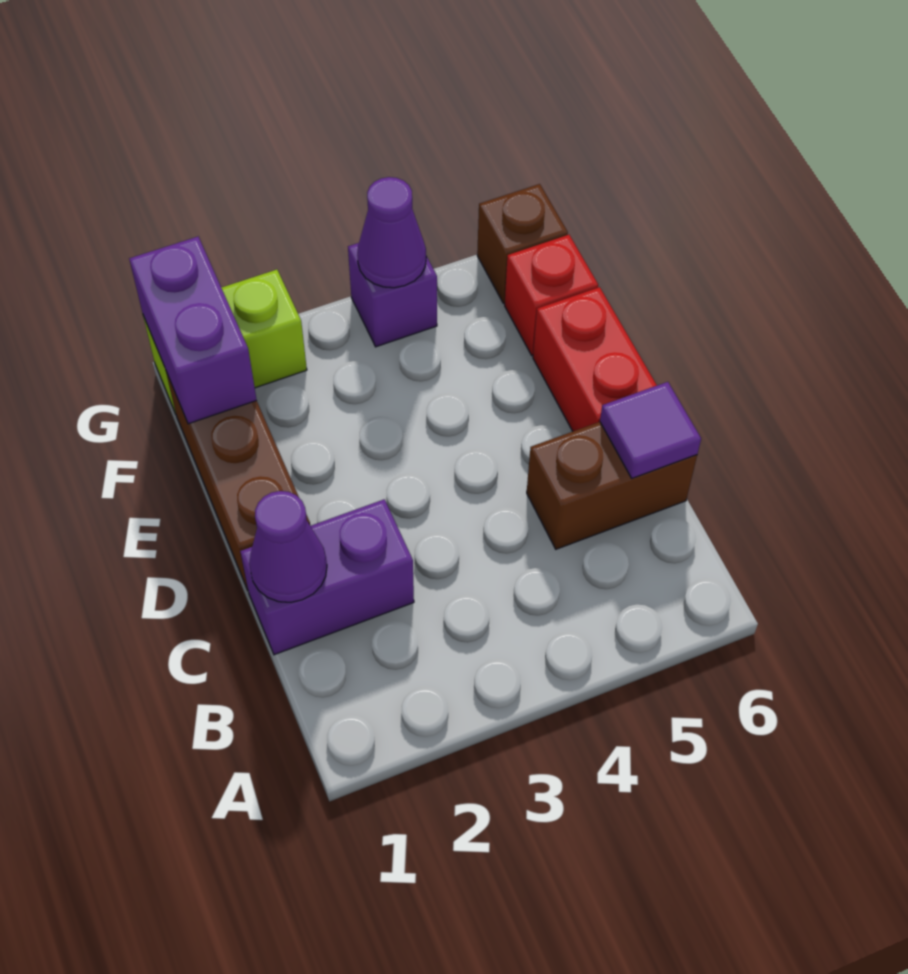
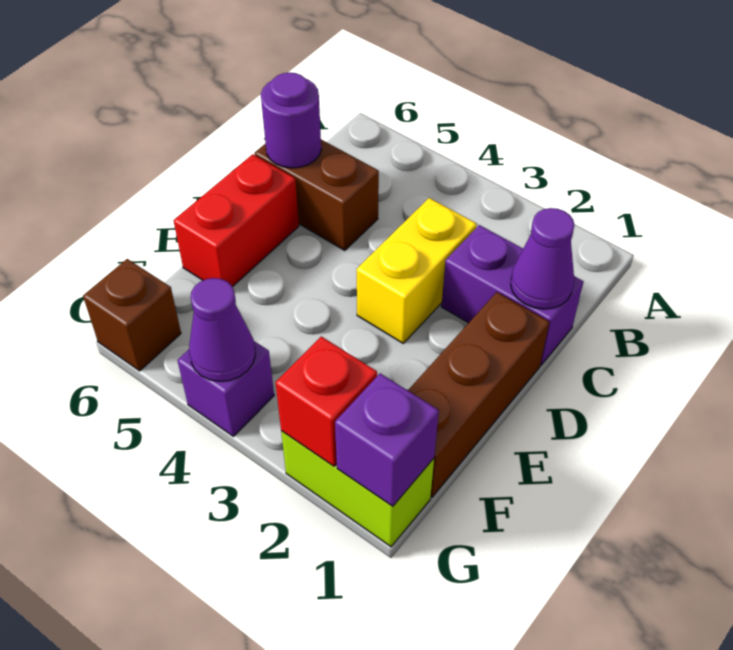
none -> yellow 1x2 brick [357,198,477,343]
purple 1x1 tile [600,382,701,478] -> purple 1x1 round brick [261,73,321,168]
purple 1x2 brick [129,237,257,424] -> purple 1x1 brick [335,374,439,506]
red 1x1 brick [505,235,598,355] -> red 1x1 brick moved to [276,336,377,466]

